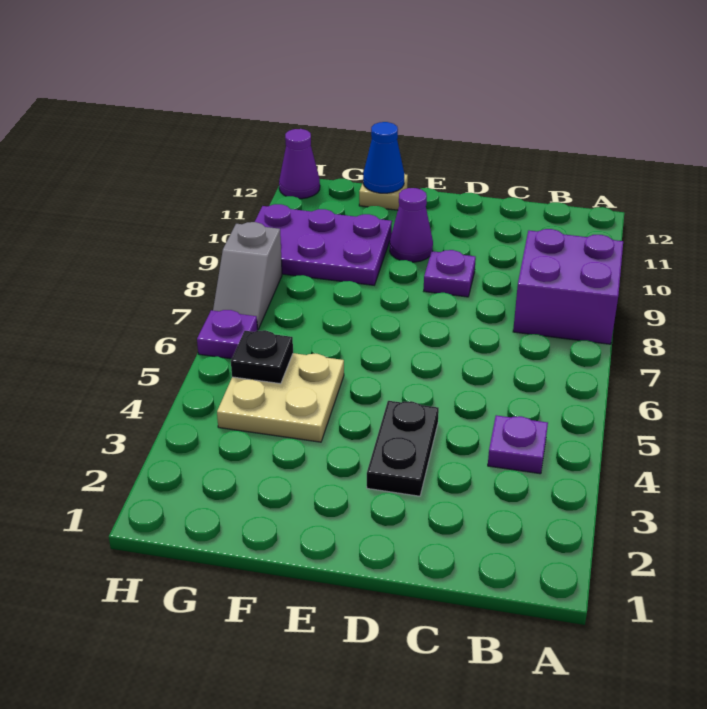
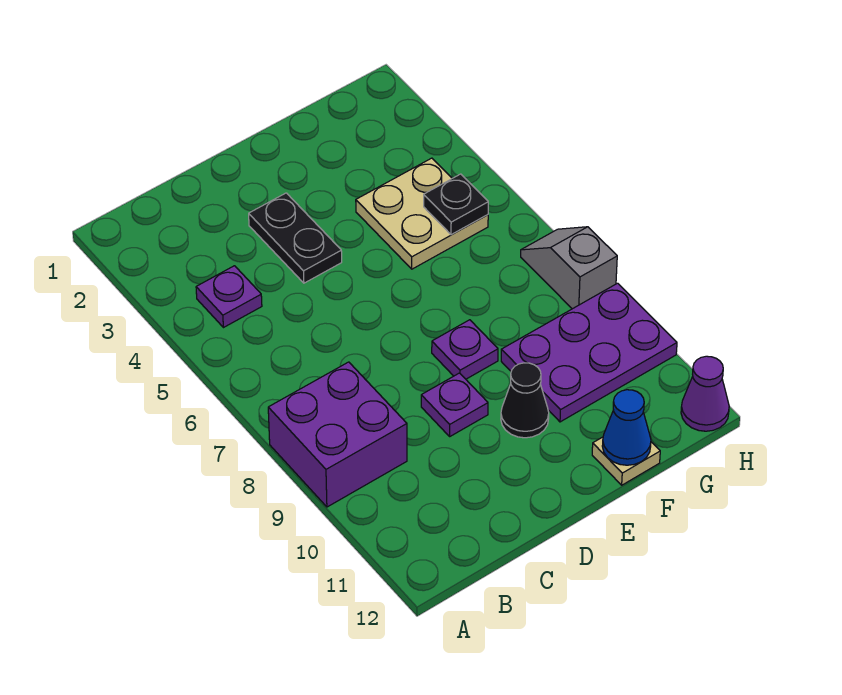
purple 1x1 cone [390,188,433,262] -> black 1x1 cone [501,363,549,438]
purple 1x1 plate [197,310,257,359] -> purple 1x1 plate moved to [432,320,498,379]

